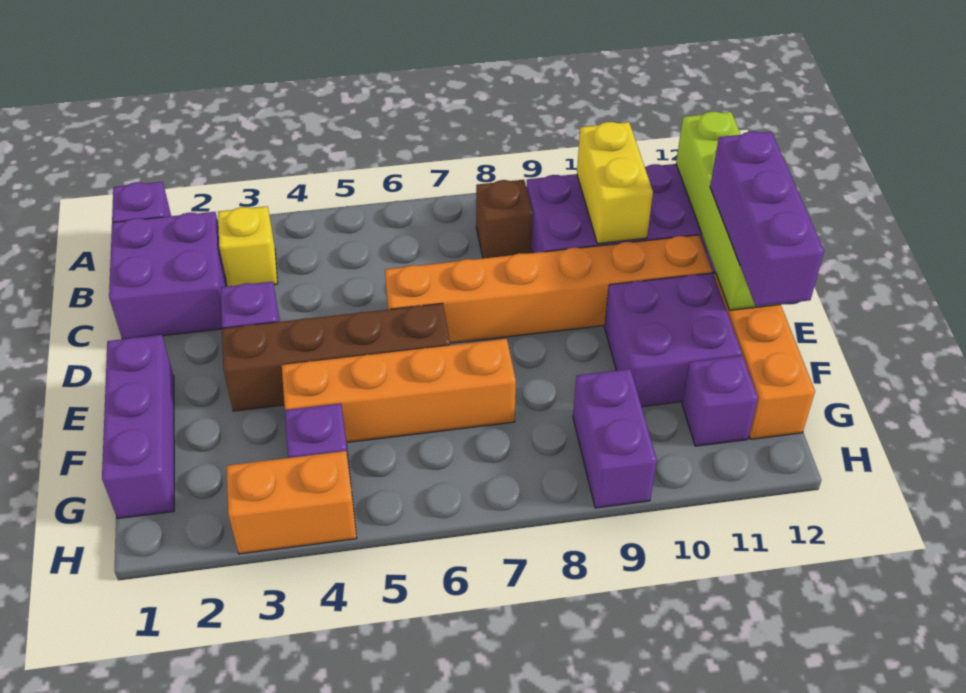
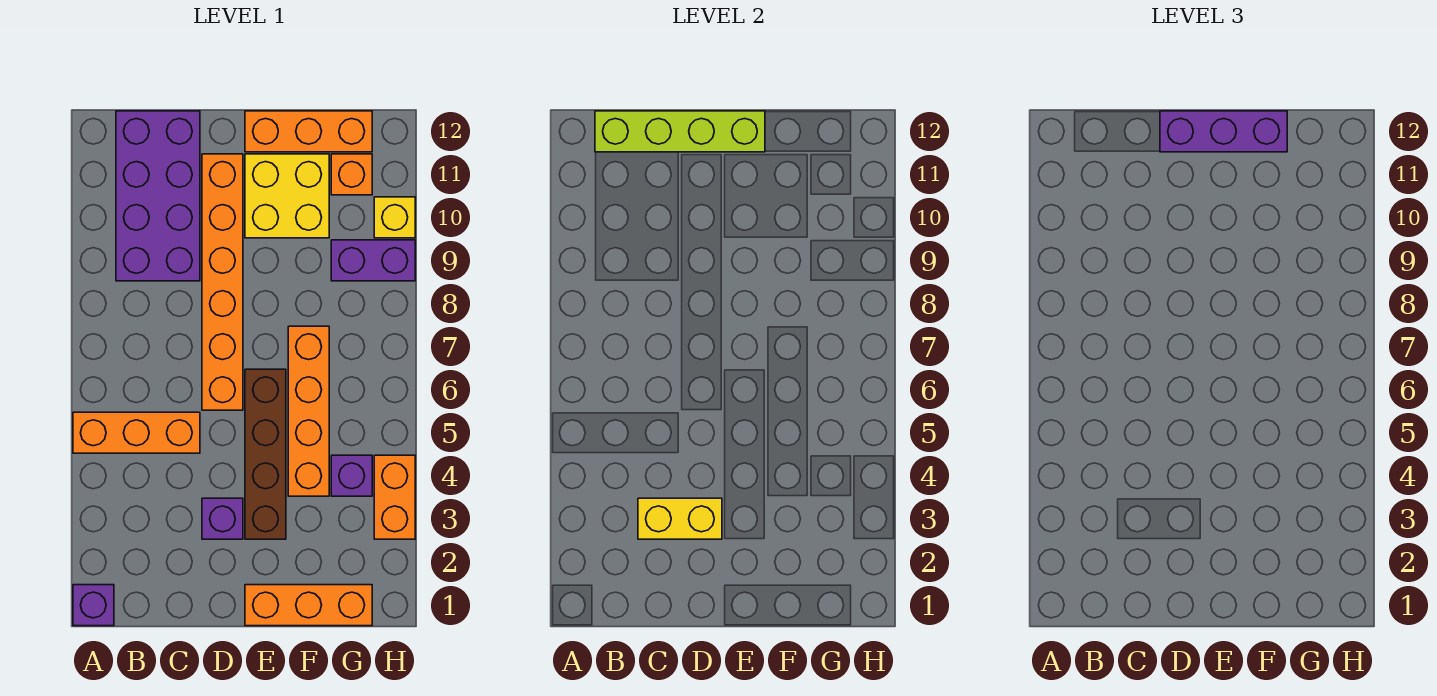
none -> orange 1x3 brick [73,412,200,453]
purple 2x2 brick [109,212,226,339] -> none
yellow 1x1 brick [218,206,278,286] -> yellow 1x1 brick moved to [374,197,415,238]
brown 1x1 brick [476,180,533,258] -> none
yellow 1x2 brick [577,122,653,244] -> yellow 1x2 brick moved to [638,498,722,539]
purple 1x3 brick [102,335,174,519] -> orange 1x3 brick [245,585,372,626]
purple 2x2 brick [604,273,742,407] -> yellow 2x2 brick [245,154,329,238]
purple 1x1 brick [682,356,758,446] -> orange 1x1 brick [331,154,372,195]

